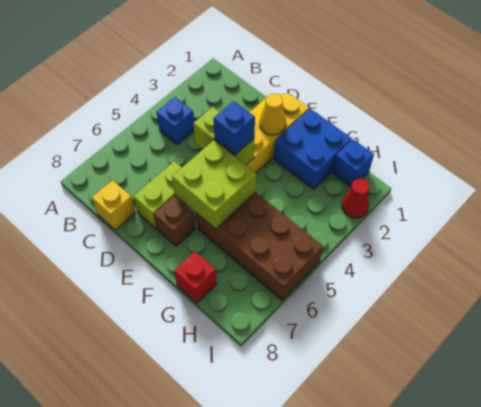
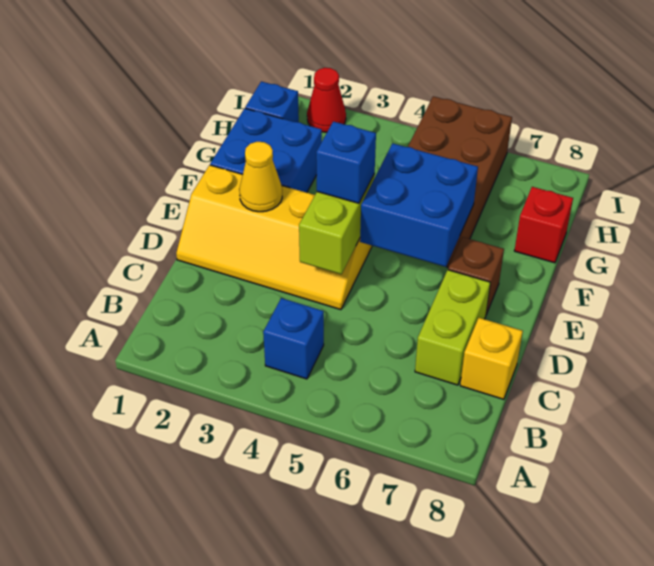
lime 1x2 brick [133,161,185,229] -> lime 1x2 brick turned to [415,270,490,385]
lime 2x2 brick [172,140,256,229] -> blue 2x2 brick [360,143,478,267]

